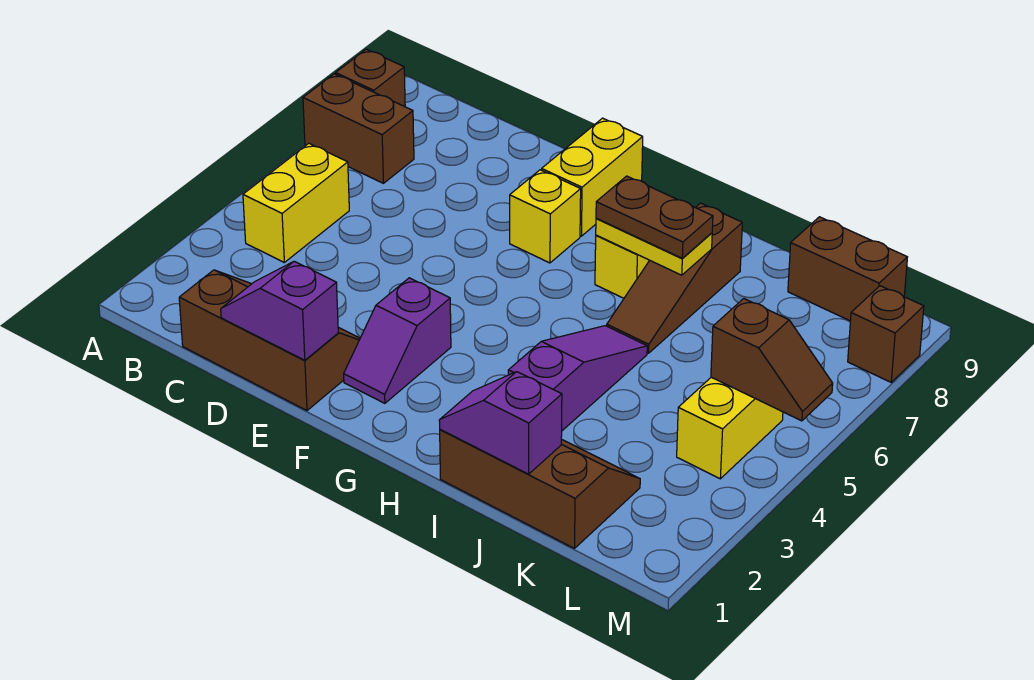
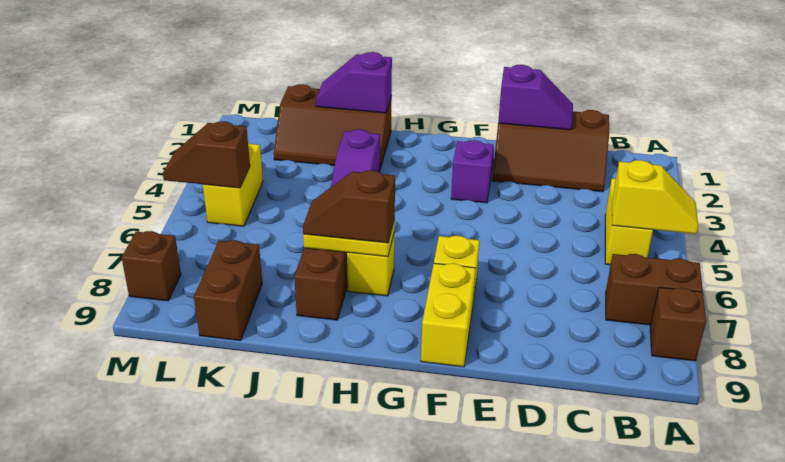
none -> yellow 1x2 slope [612,160,698,234]
brown 1x2 plate [596,176,713,258] -> brown 1x2 slope [303,170,395,243]
purple 1x2 slope [439,372,562,474] -> purple 1x2 slope turned to [316,52,392,113]
brown 1x2 brick [788,217,907,321] -> brown 1x2 brick turned to [194,240,262,341]

